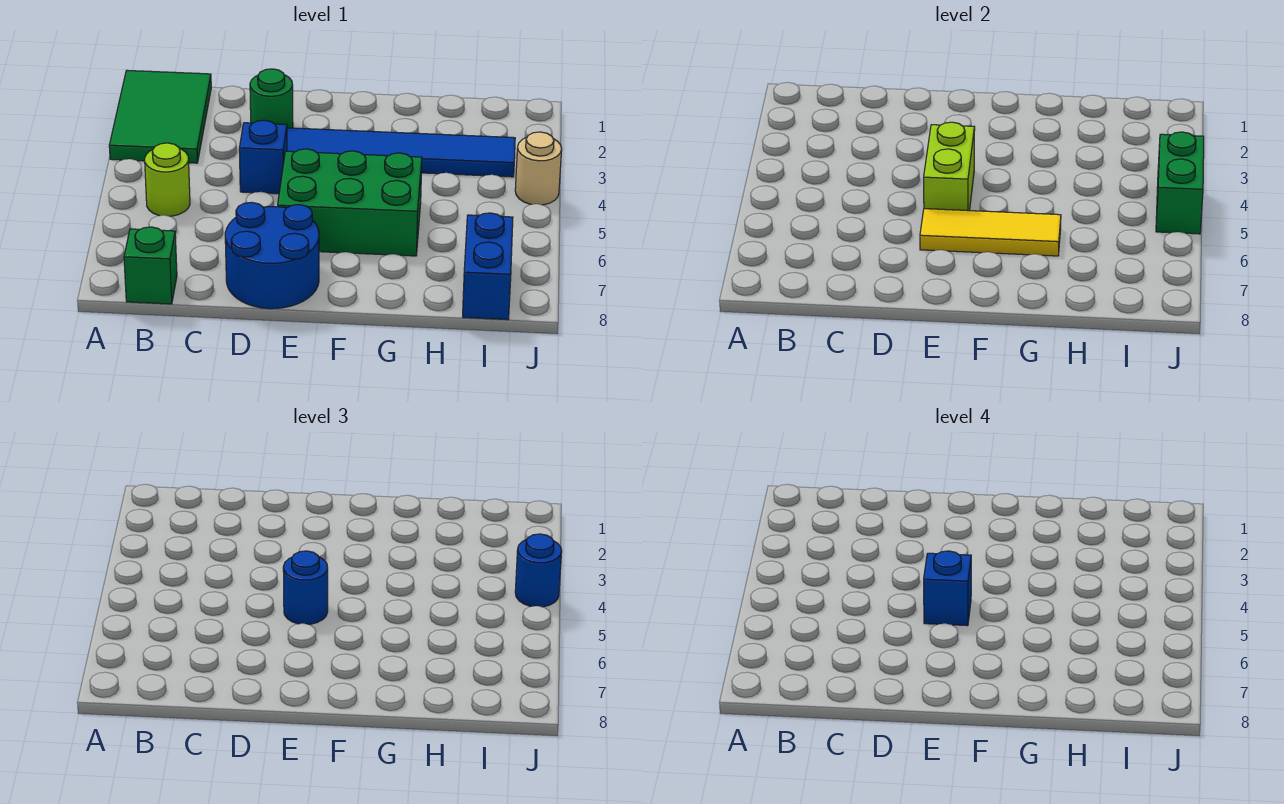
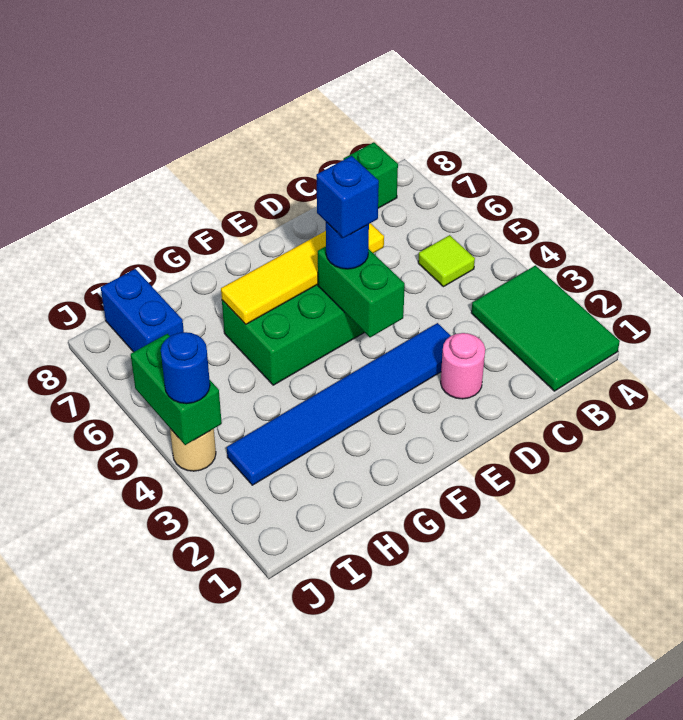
lime 1x1 round brick [145,143,190,216] -> lime 1x1 tile [418,235,475,287]
green 1x1 round brick [250,69,293,128] -> pink 1x1 round brick [441,333,485,399]
blue 1x1 brick [239,120,287,194] -> none
blue 2x2 round brick [225,202,319,309] -> none
lime 1x2 brick [924,122,975,211] -> green 1x2 brick [318,246,405,337]
yellow 1x3 tile [920,209,1061,256] -> yellow 1x4 tile [221,223,384,324]

